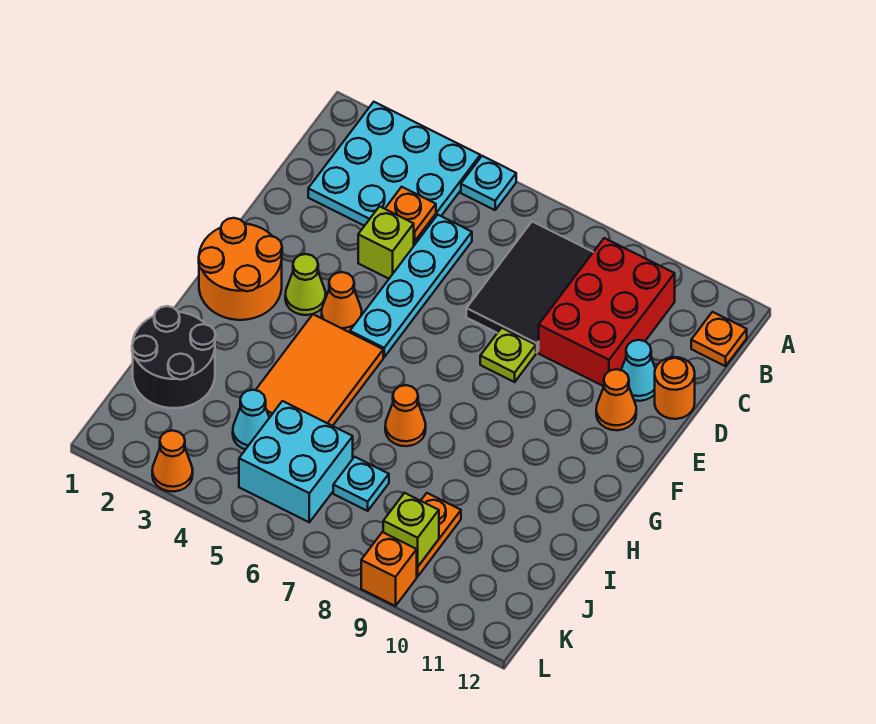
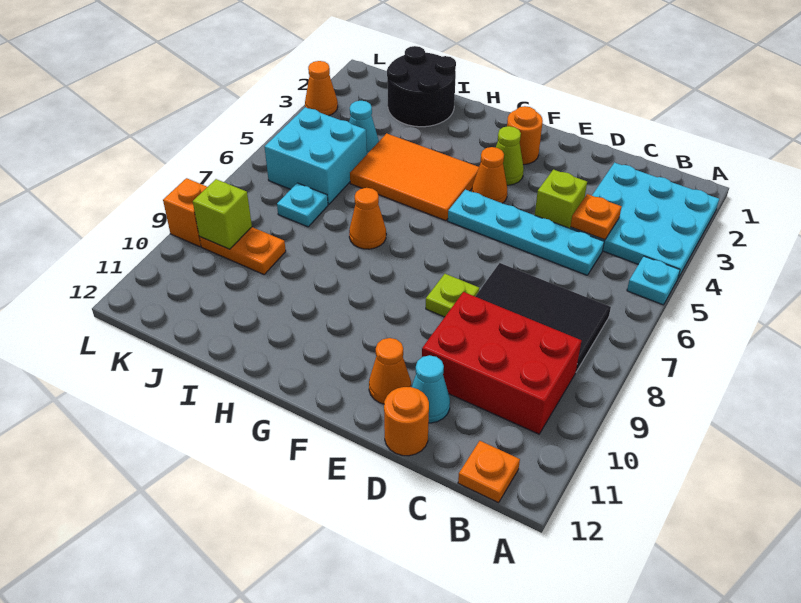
orange 2x2 round brick [199,218,282,320] -> orange 1x1 round brick [507,106,543,165]

